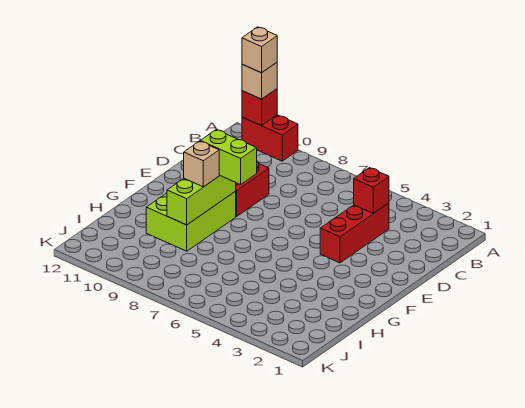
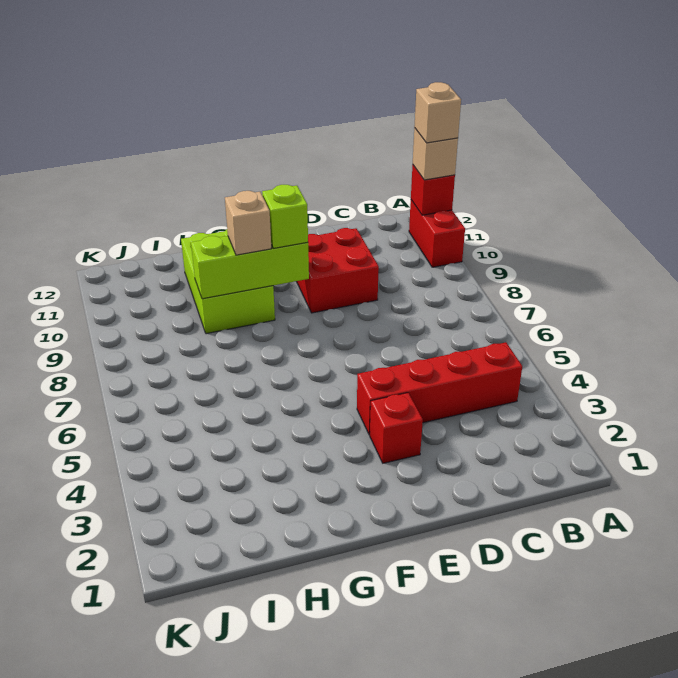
red 1x3 brick [320,203,389,263] -> red 1x4 brick [357,342,522,435]
red 1x1 brick [354,168,389,213] -> red 1x1 brick moved to [370,393,423,463]
lime 1x2 brick [200,130,257,184] -> lime 1x1 brick [262,185,308,248]
lime 2x3 brick [146,191,236,251] -> lime 2x3 brick turned to [181,230,275,334]

